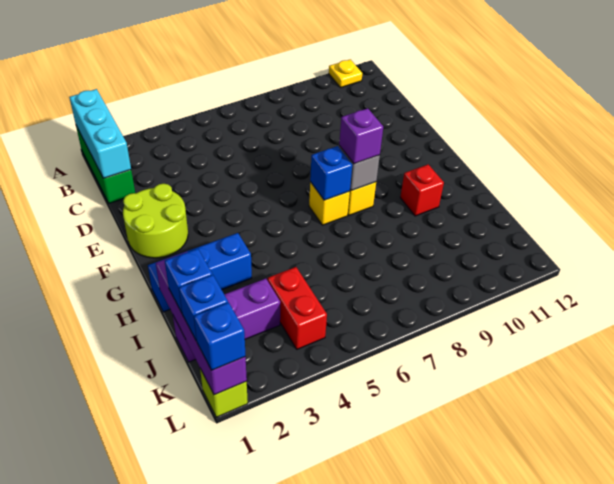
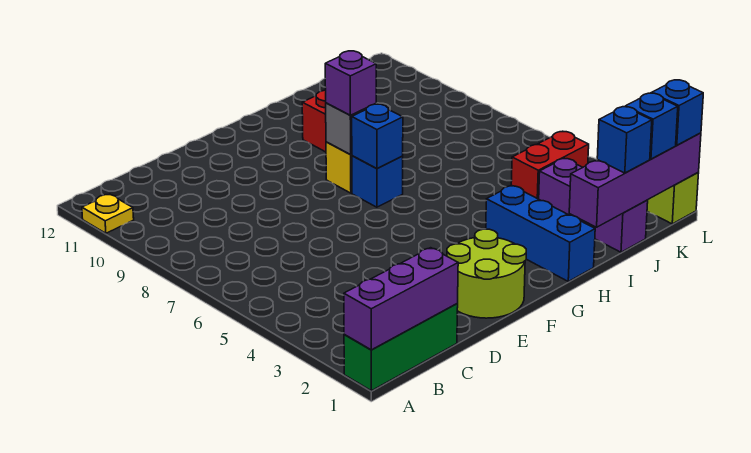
cyan 1x3 brick [69,89,131,178] -> purple 1x3 brick [344,248,458,350]
yellow 1x1 brick [309,182,350,225] -> blue 1x1 brick [352,156,403,207]

